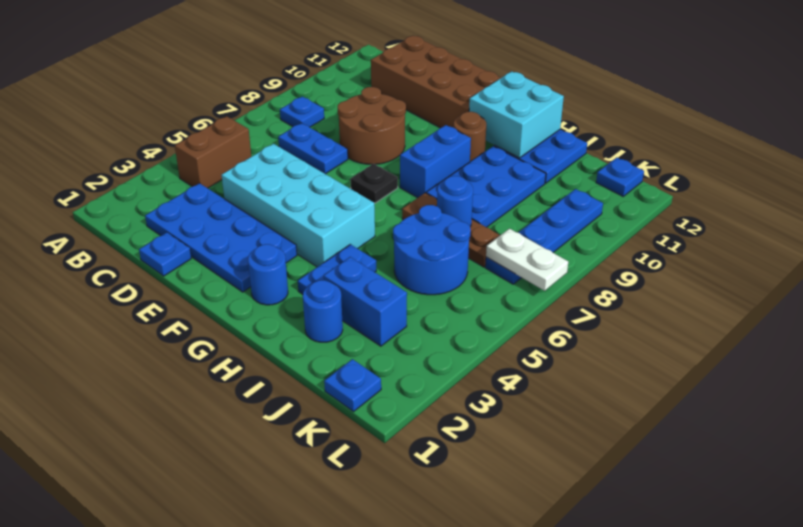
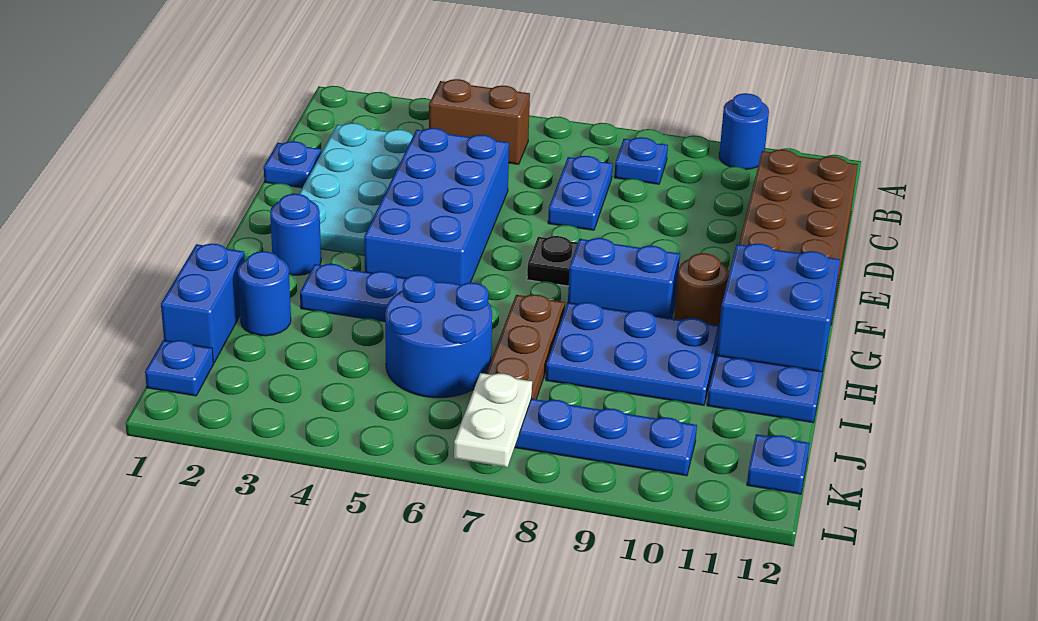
blue 2x4 plate [145,183,297,292] -> cyan 2x4 plate [299,123,413,255]
cyan 2x4 brick [222,144,375,267] -> blue 2x4 brick [364,128,509,285]
brown 2x2 round brick [338,87,406,164] -> none
cyan 2x2 brick [469,71,564,158] -> blue 2x2 brick [717,244,840,372]
blue 1x2 brick [324,257,407,346] -> blue 1x2 brick moved to [161,244,245,363]
blue 1x1 round brick [437,176,473,227] -> blue 1x1 round brick moved to [719,93,769,169]

